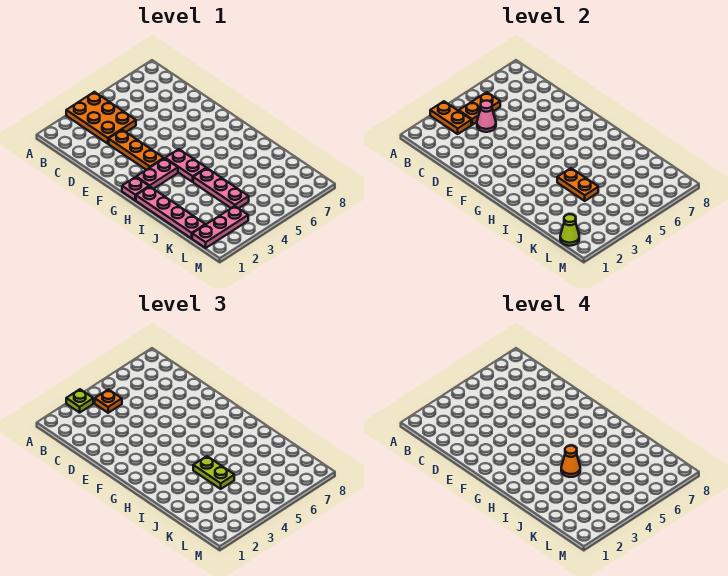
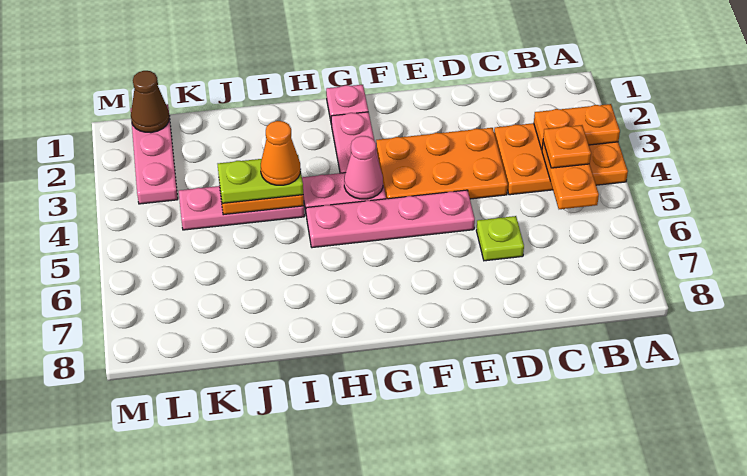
lime 1x1 plate [66,389,93,413] -> lime 1x1 plate moved to [476,216,524,261]
pink 1x1 cone [477,101,496,132] -> pink 1x1 cone moved to [344,136,383,199]
orange 1x3 plate [109,130,164,170] -> orange 2x3 plate [376,128,508,199]
pink 1x4 plate [136,187,205,238] -> pink 1x4 plate moved to [306,190,475,248]
lime 1x1 cone [560,214,579,246] -> brown 1x1 cone [131,71,169,133]

